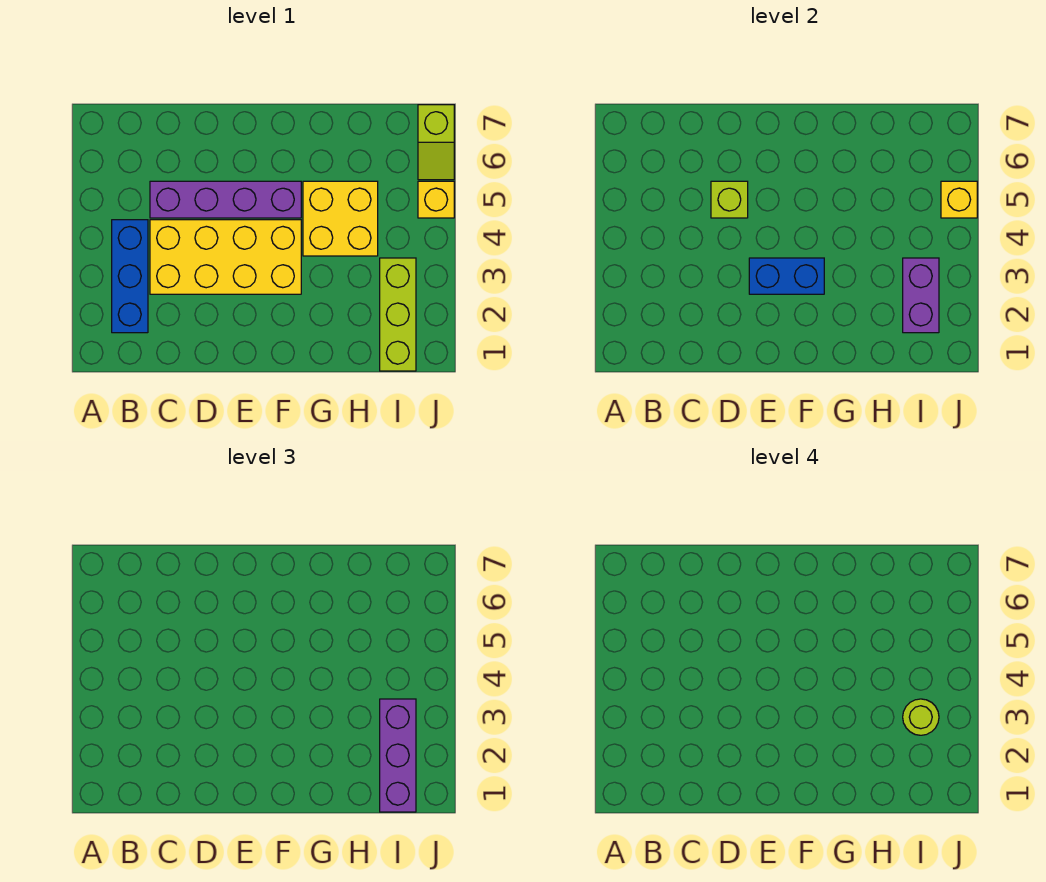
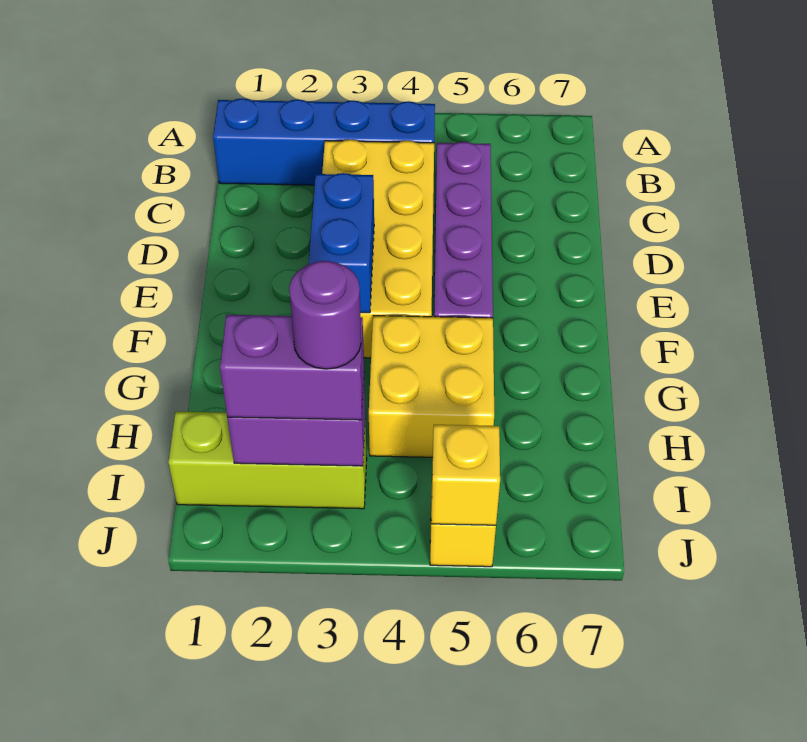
blue 1x3 brick [112,220,148,333] -> blue 1x4 brick [213,98,435,185]
lime 1x1 brick [711,181,748,218] -> none
purple 1x3 brick [380,699,416,812] -> purple 1x2 brick [220,315,364,420]
lime 1x1 round brick [903,699,939,735] -> purple 1x1 round brick [289,261,361,369]
lime 1x2 slope [418,105,454,180] -> none

